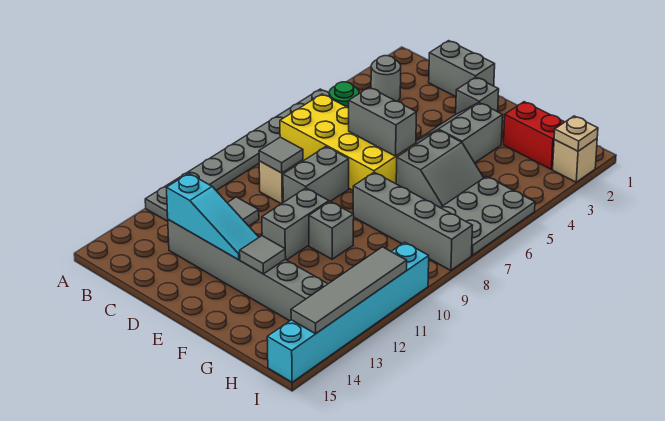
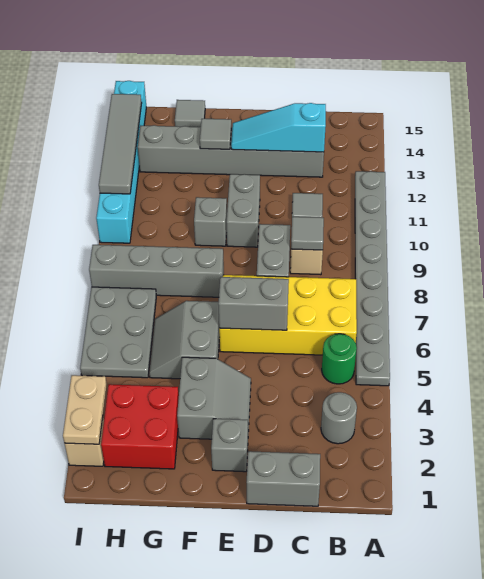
red 1x2 brick [504,102,564,169] -> red 2x2 brick [101,384,179,469]
none -> grey 1x1 tile [175,100,205,127]
tan 1x1 plate [554,116,598,151] -> tan 1x2 plate [63,375,107,444]

